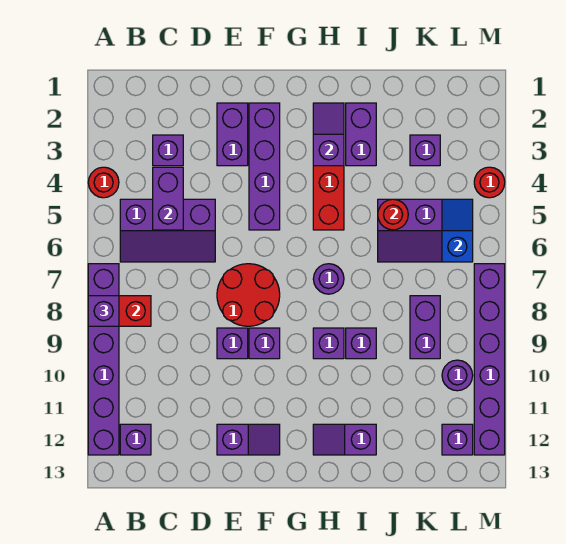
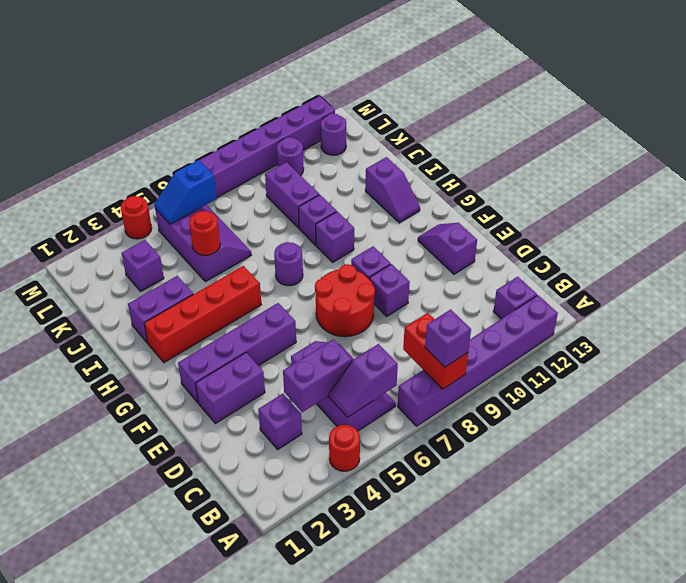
purple 1x2 slope [313,103,344,166] -> purple 1x2 slope moved to [329,344,398,417]
purple 1x2 brick [410,296,440,359] -> purple 1x2 brick turned to [265,162,319,228]
purple 1x1 brick [442,424,473,455] -> purple 1x1 round brick [321,114,346,155]

